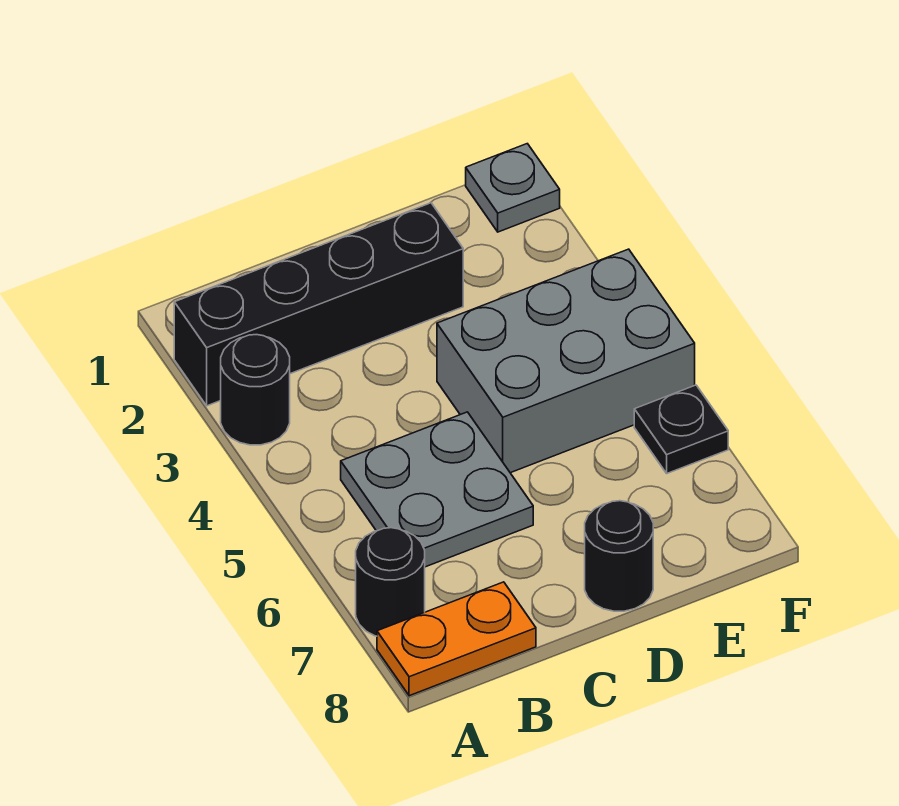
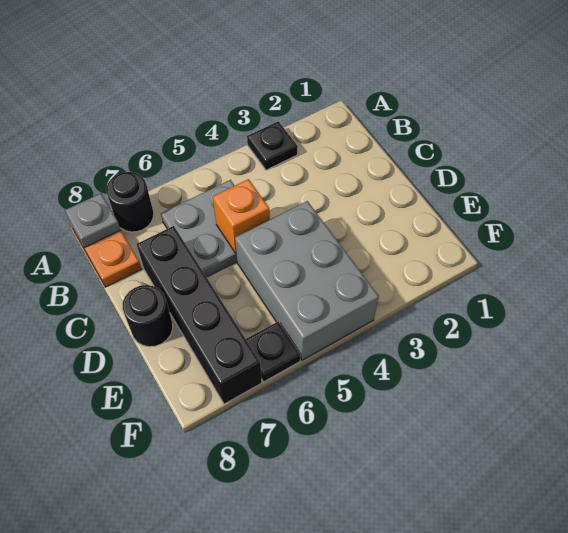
black 1x4 brick [174,203,463,406] -> black 1x4 brick moved to [137,226,262,404]
black 1x1 round brick [221,335,290,445] -> black 1x1 plate [247,121,298,170]
none -> orange 1x1 brick [213,179,270,253]
grey 1x1 plate [466,144,560,232] -> grey 1x1 plate moved to [65,193,121,248]

